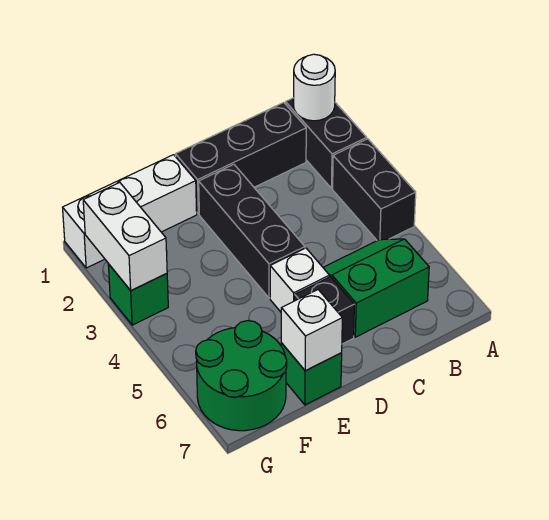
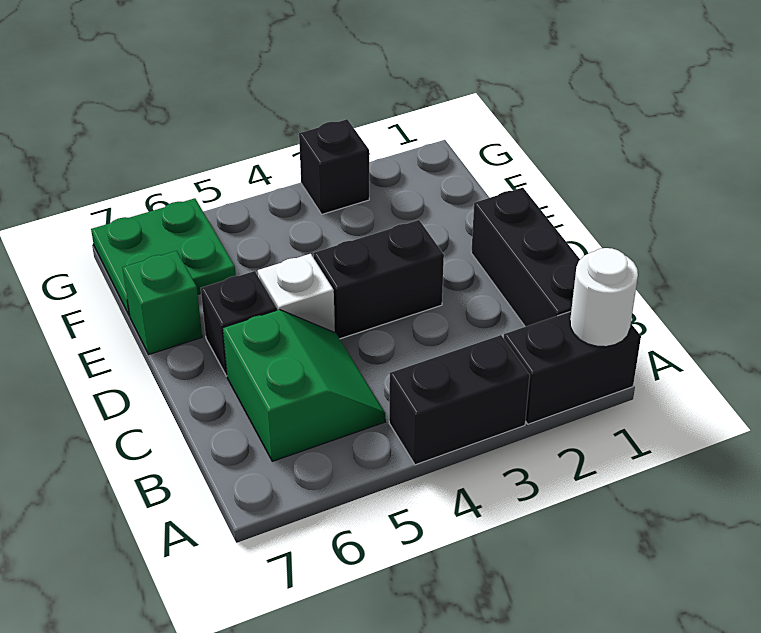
black 1x3 brick [199,164,305,298] -> black 1x2 brick [313,220,444,339]
white 1x3 brick [63,155,197,268] -> none
white 1x1 brick [281,290,342,371] -> none
green 2x2 round brick [196,321,287,431] -> green 2x2 plate [91,198,236,316]
white 1x2 brick [83,183,167,291] -> none
green 1x1 brick [108,264,168,325] -> black 1x1 brick [299,119,369,214]

